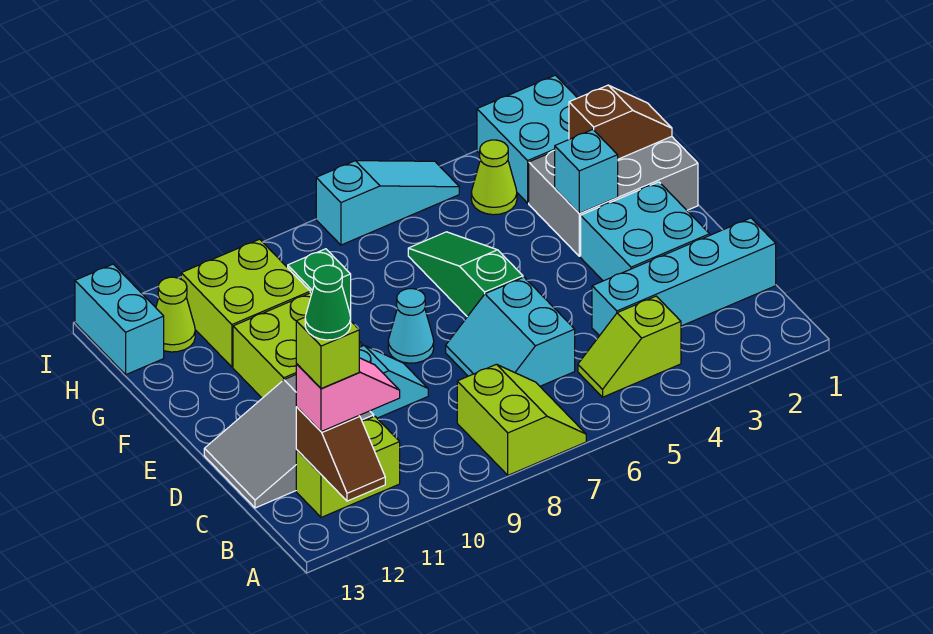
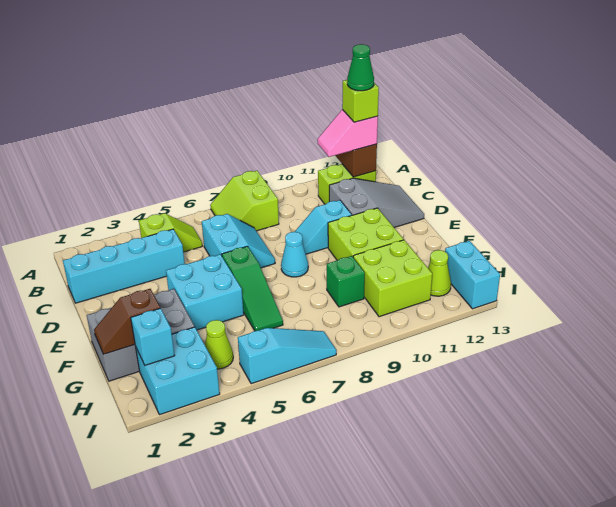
cyan 2x2 brick [581,182,710,281] -> cyan 2x2 brick moved to [166,254,244,330]
cyan 1x1 brick [555,130,618,213] -> cyan 1x1 brick moved to [131,308,175,365]
cyan 1x3 slope [316,161,459,245] -> cyan 1x3 slope turned to [238,328,337,384]

